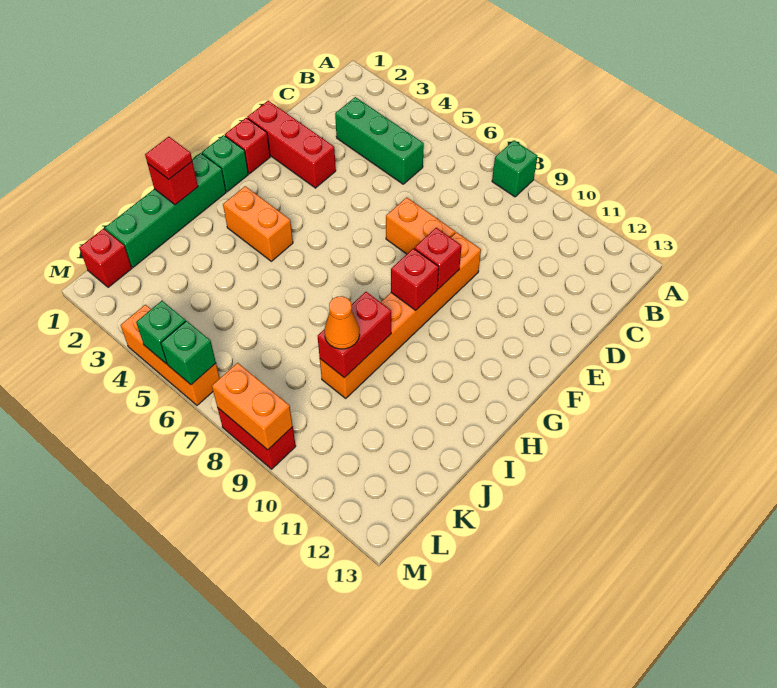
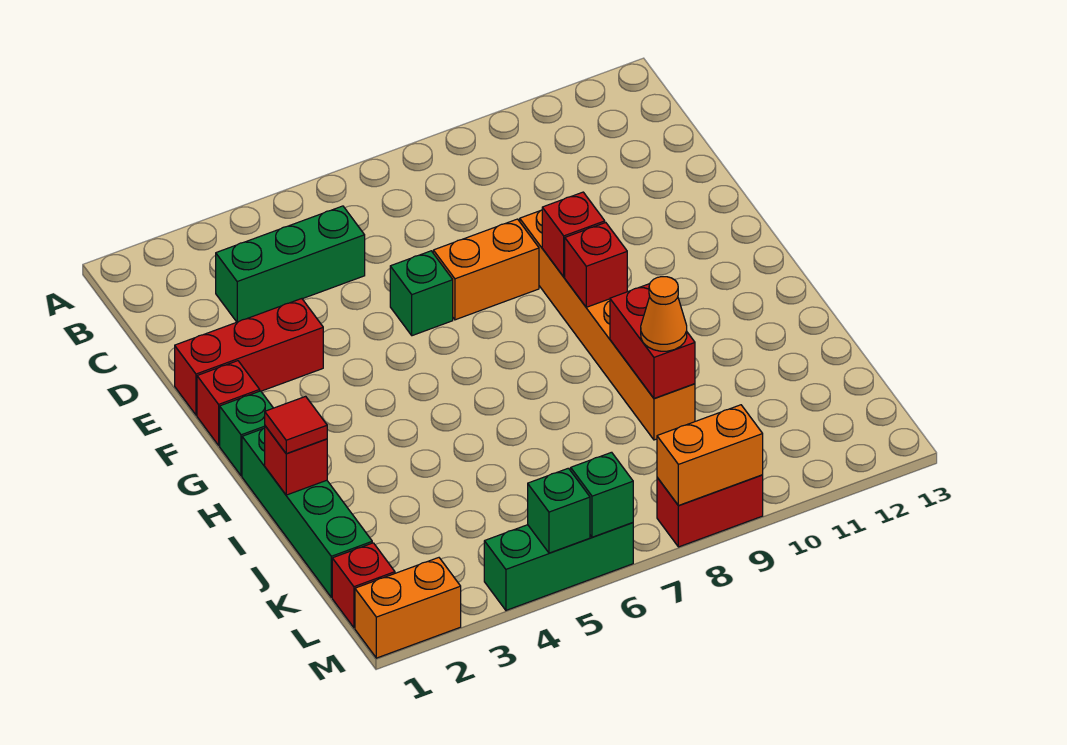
green 1x1 brick [492,141,537,197] -> green 1x1 brick moved to [390,251,453,336]
orange 1x2 brick [223,186,293,261] -> orange 1x2 brick moved to [355,558,461,658]
orange 1x3 brick [121,305,220,405] -> green 1x3 brick [484,523,633,610]

